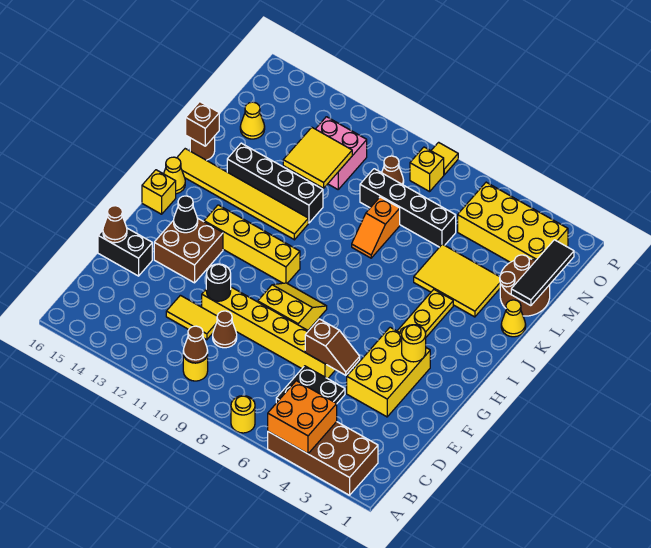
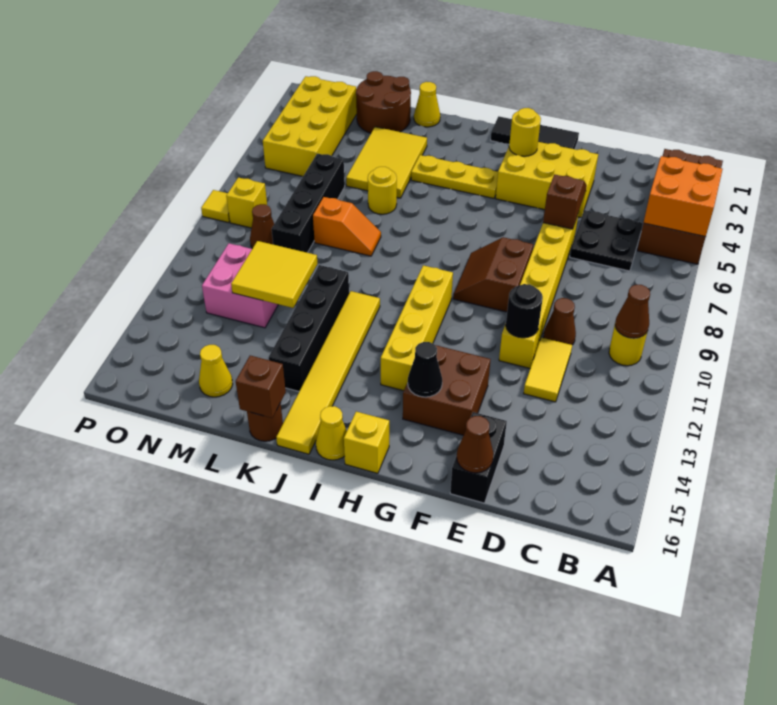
yellow 1x1 round brick [231,396,255,433] -> yellow 1x1 round brick moved to [368,167,397,214]
yellow 2x2 slope [258,283,327,330] -> brown 2x2 slope [453,237,533,312]
black 1x3 tile [511,240,574,306] -> black 1x3 tile moved to [491,116,579,149]

